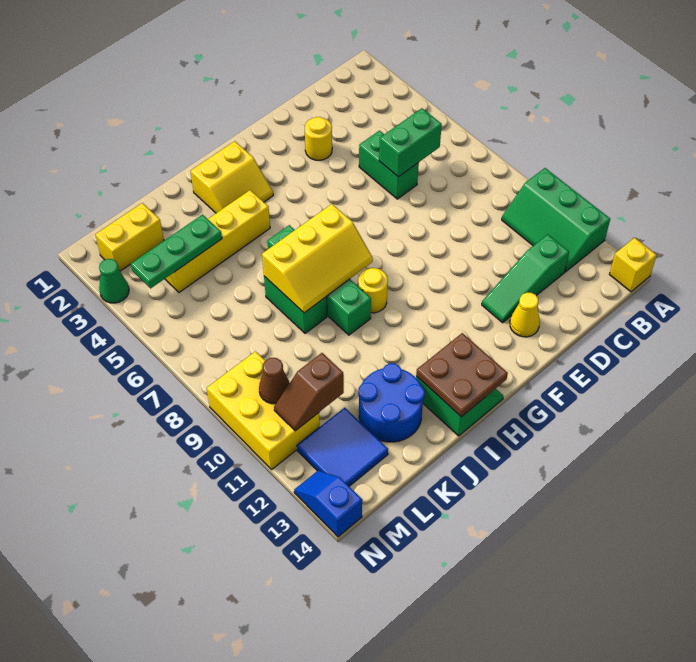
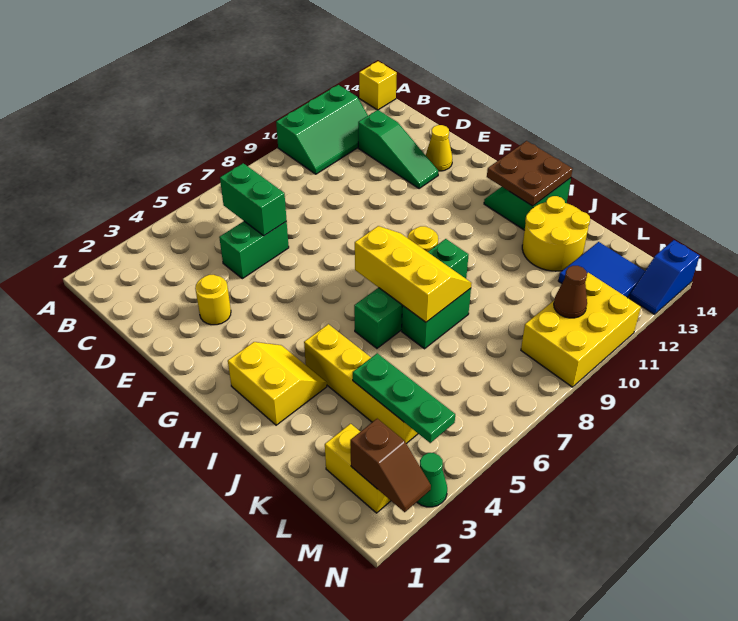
blue 2x2 round brick [358,363,425,442] -> yellow 2x2 round brick [522,196,590,271]
brown 1x2 slope [274,353,344,431] -> brown 1x2 slope moved to [350,419,431,512]

